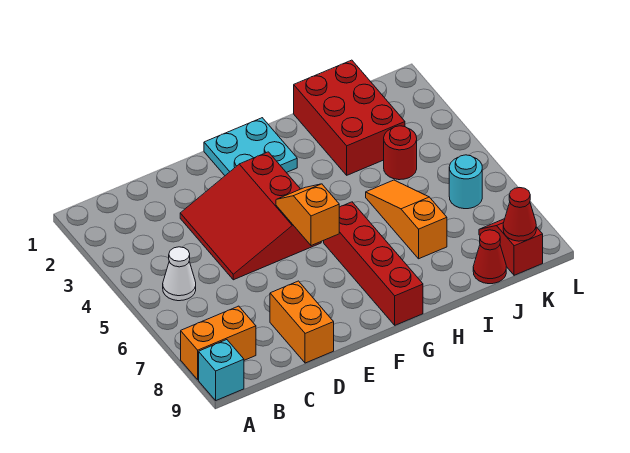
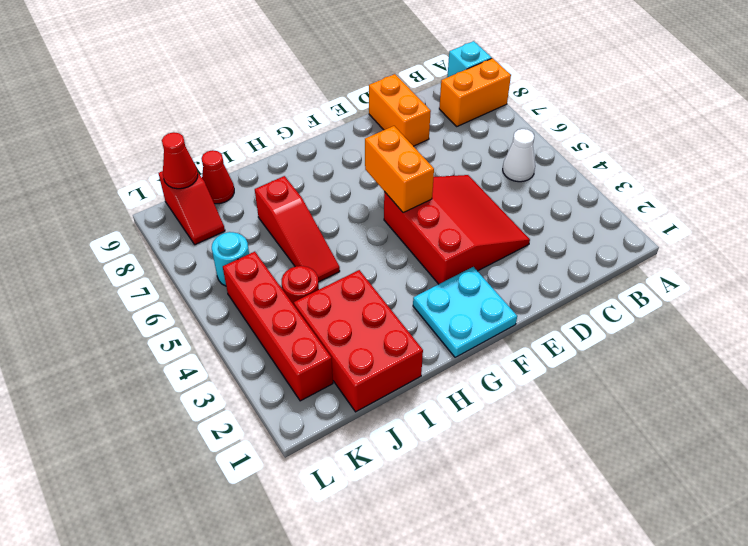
orange 1x2 slope [276,184,339,246] -> orange 1x2 brick [365,126,434,213]
red 1x4 brick [324,202,423,325] -> red 1x4 brick moved to [223,252,333,401]
orange 1x3 slope [366,180,447,259] -> red 1x3 slope [255,176,340,282]

